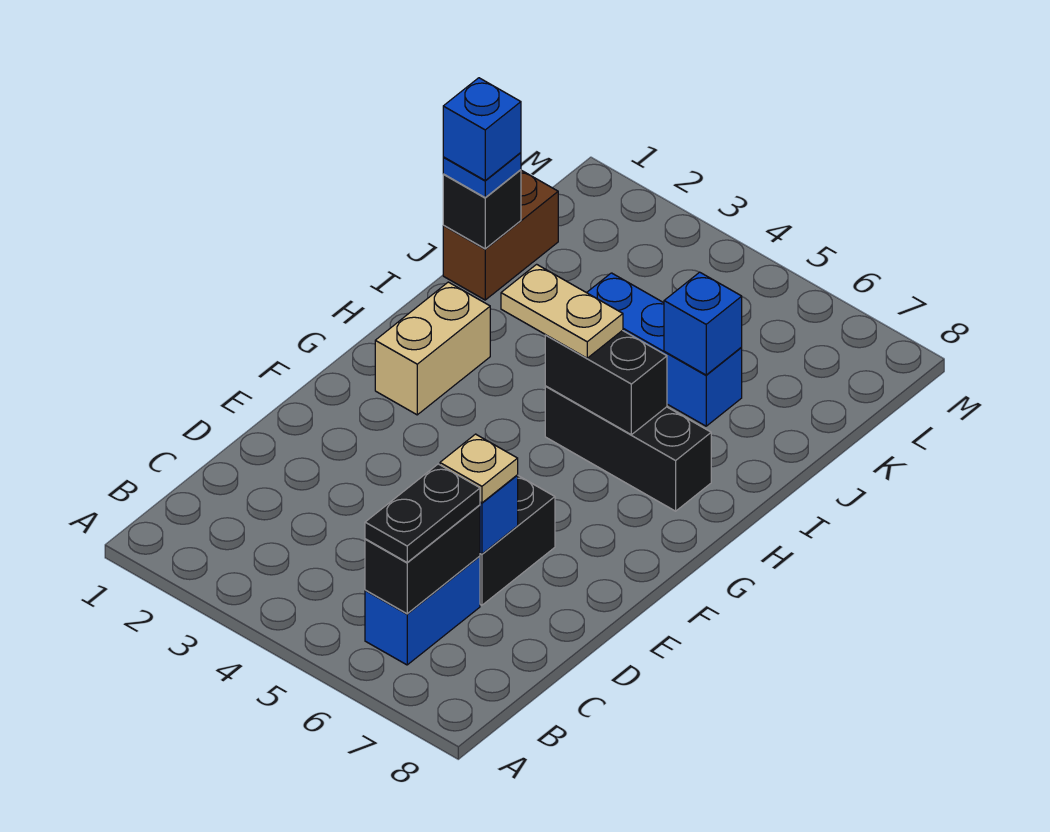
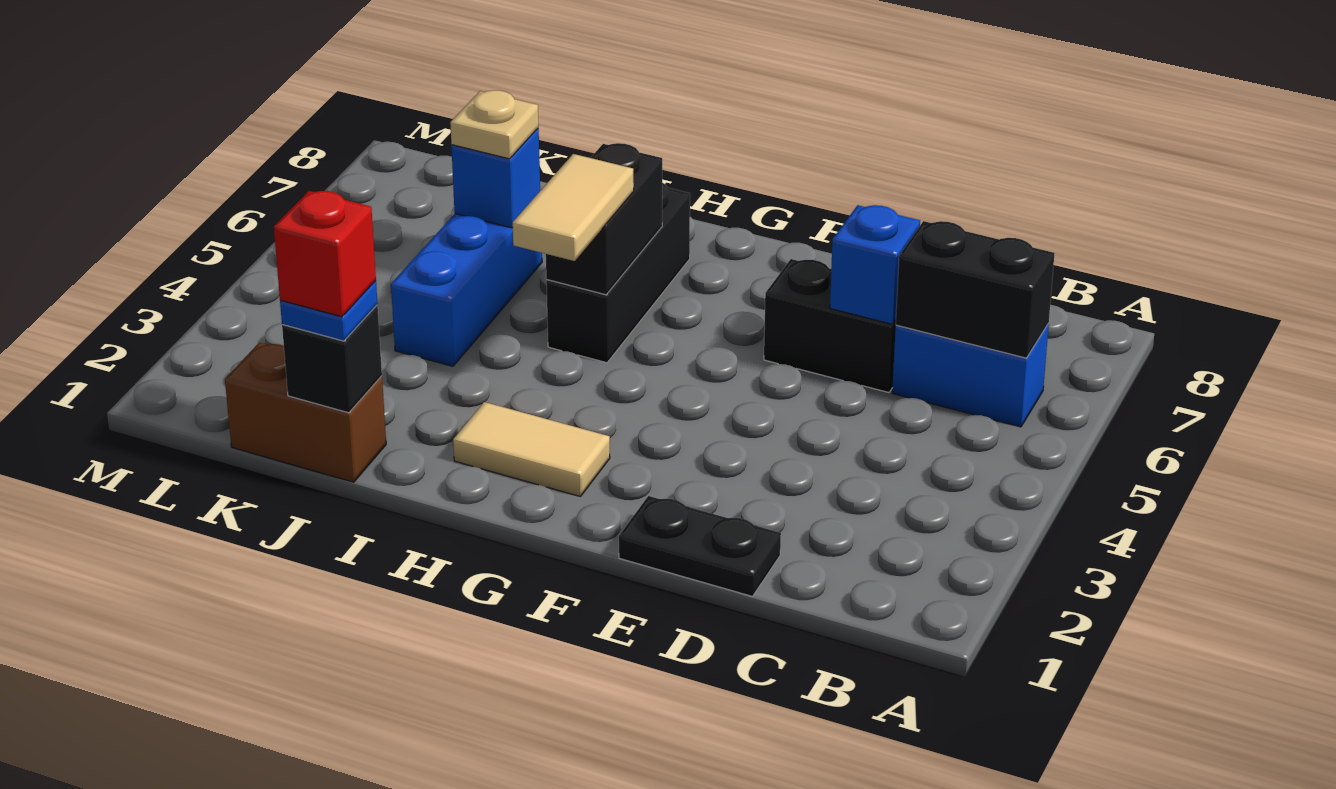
black 1x2 plate [365,464,480,563] -> black 1x2 plate moved to [619,496,781,597]
tan 1x1 plate [440,434,518,503] -> tan 1x1 plate moved to [450,90,539,159]
tan 1x2 brick [375,282,490,415] -> tan 1x2 tile [453,402,610,497]
tan 1x2 plate [501,264,623,358] -> tan 1x2 tile [513,154,634,261]
blue 1x1 brick [443,78,521,181] -> red 1x1 brick [274,191,376,317]

